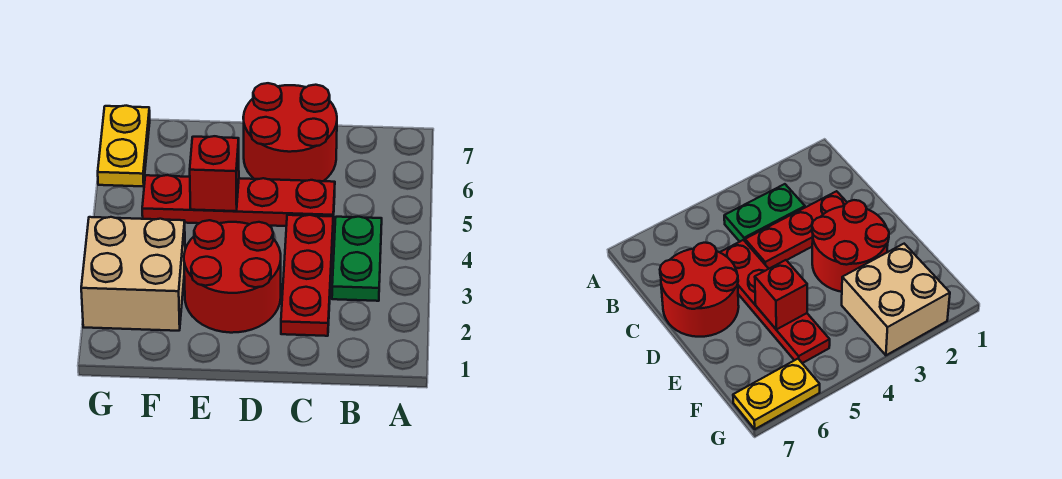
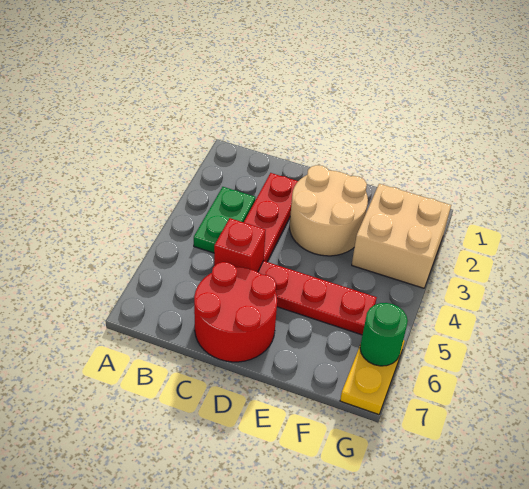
red 2x2 round brick [184,220,281,333] -> tan 2x2 round brick [290,165,368,256]
red 1x1 brick [190,136,239,211] -> red 1x1 brick moved to [214,218,266,272]
none -> green 1x1 round brick [360,303,408,366]

